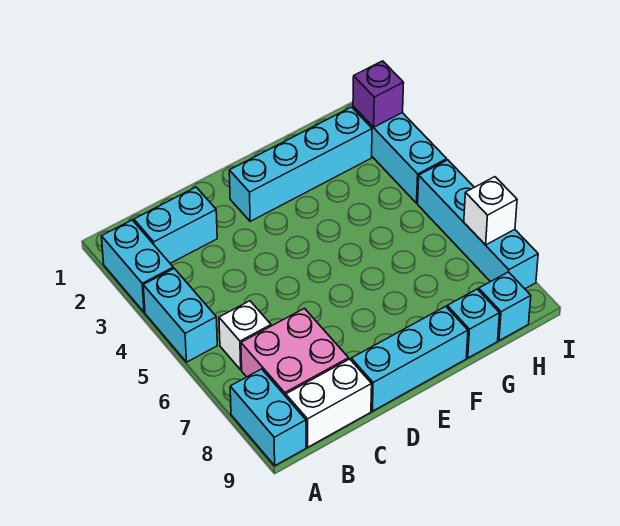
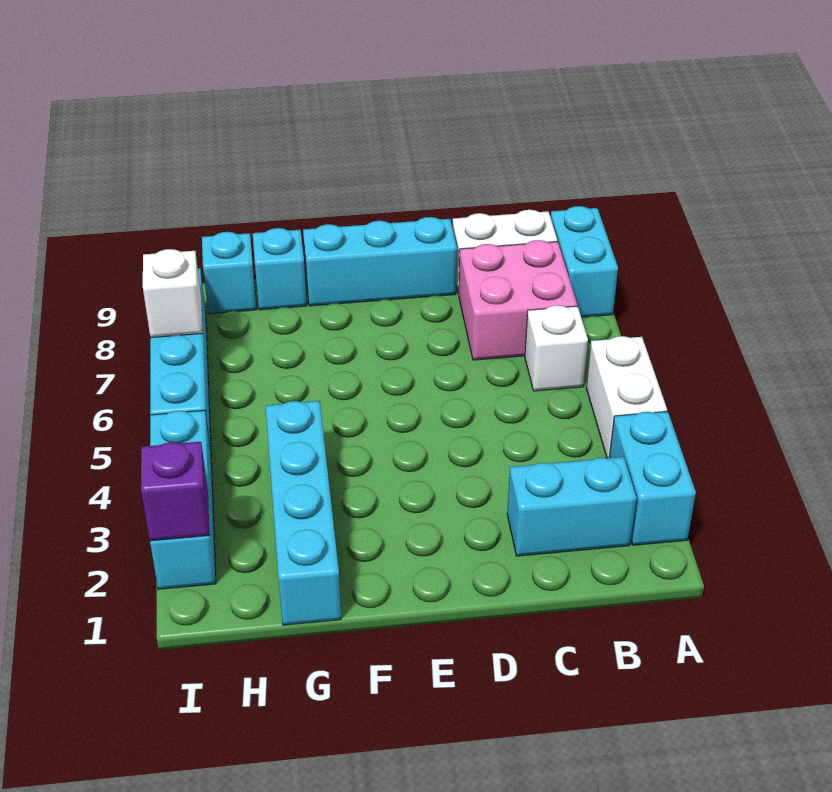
cyan 1x2 brick [143,269,217,362] -> white 1x2 brick [586,336,667,458]
cyan 1x4 brick [229,107,372,221] -> cyan 1x4 brick turned to [266,401,341,625]

